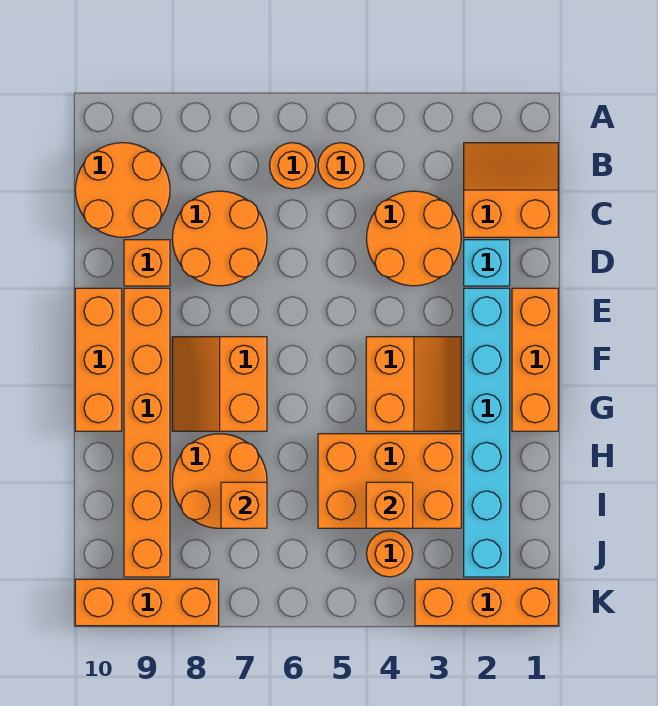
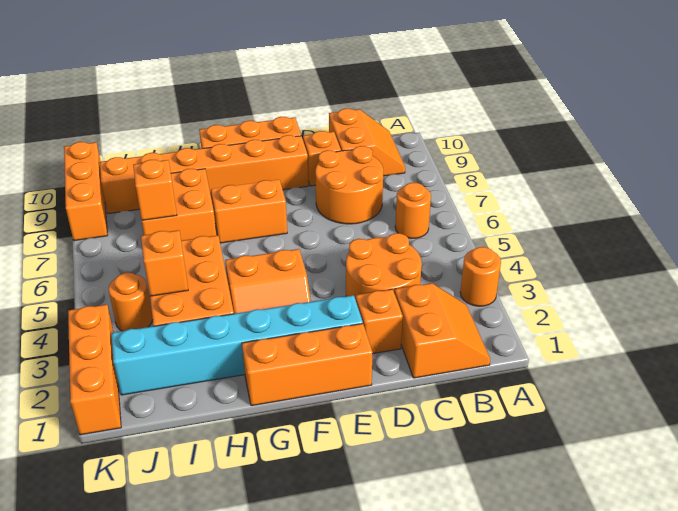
orange 1x1 round brick [318,143,364,189] -> orange 1x1 round brick moved to [460,247,501,306]
orange 2x2 round brick [75,143,170,237] -> orange 2x2 slope [329,109,405,176]
cyan 1x1 brick [464,240,510,286] -> orange 1x1 brick [356,289,403,353]
orange 2x2 round brick [172,434,267,528] -> orange 2x2 brick [142,169,216,241]

